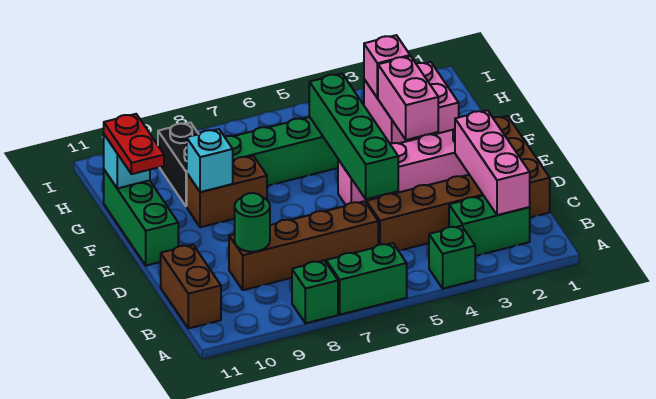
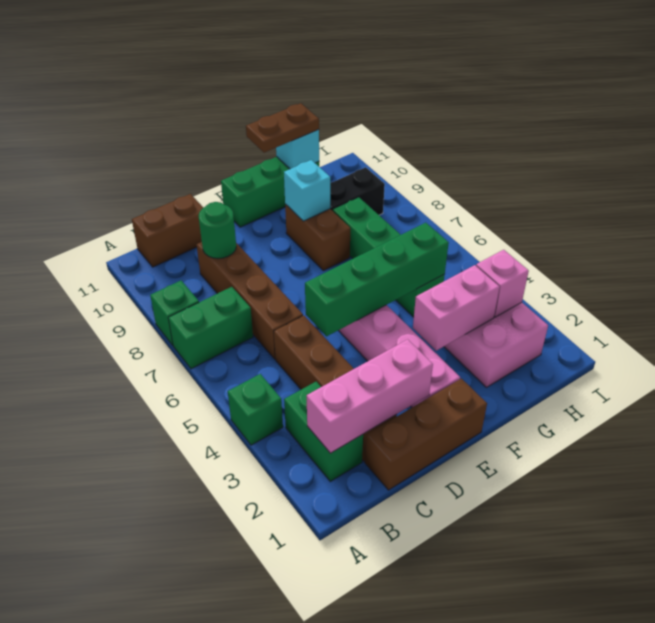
green 1x2 brick [326,243,407,315] -> green 1x2 brick turned to [168,287,253,369]
red 1x2 plate [104,114,164,174] -> brown 1x2 plate [246,103,319,153]

